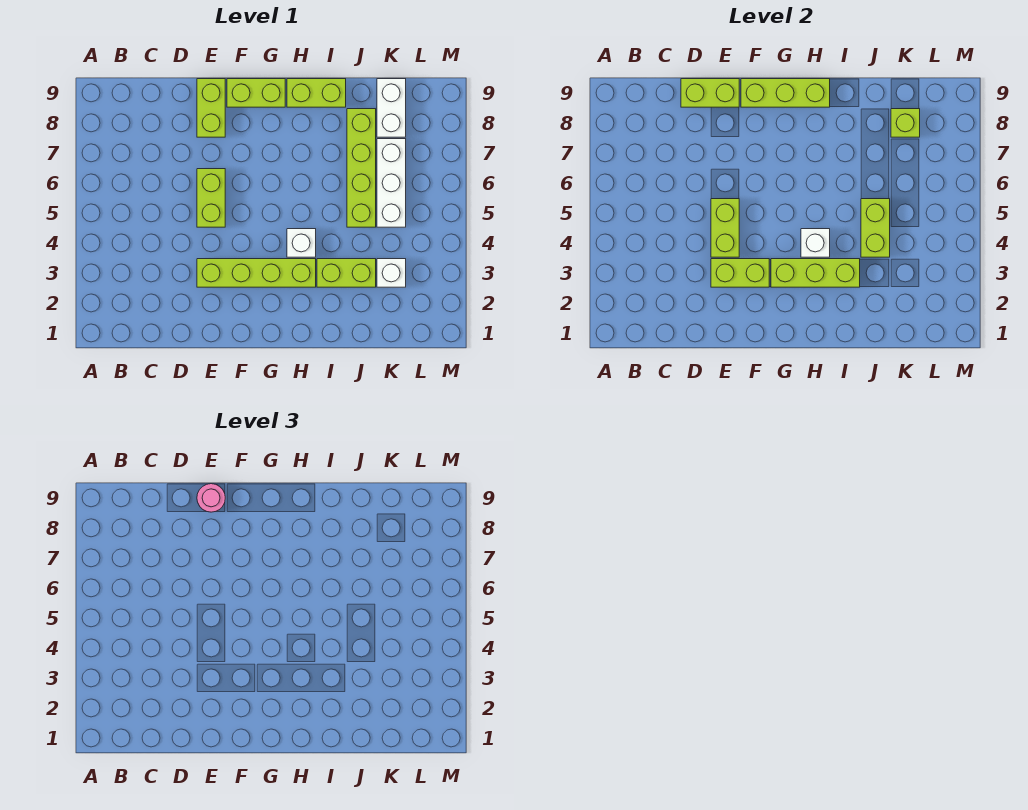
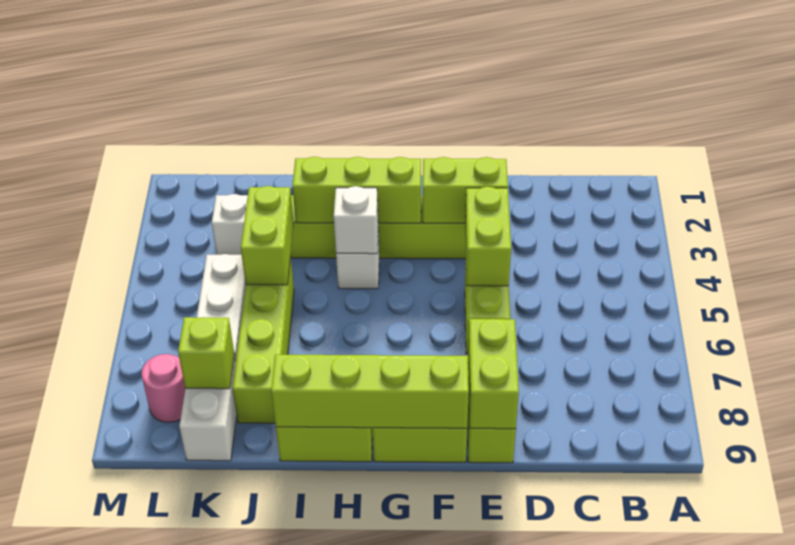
lime 1x2 brick [681,79,739,107] -> lime 1x2 brick turned to [468,319,519,429]
pink 1x1 round brick [197,484,225,512] -> pink 1x1 round brick moved to [142,354,185,422]
lime 1x3 brick [741,79,830,107] -> lime 1x4 brick [271,355,469,428]

